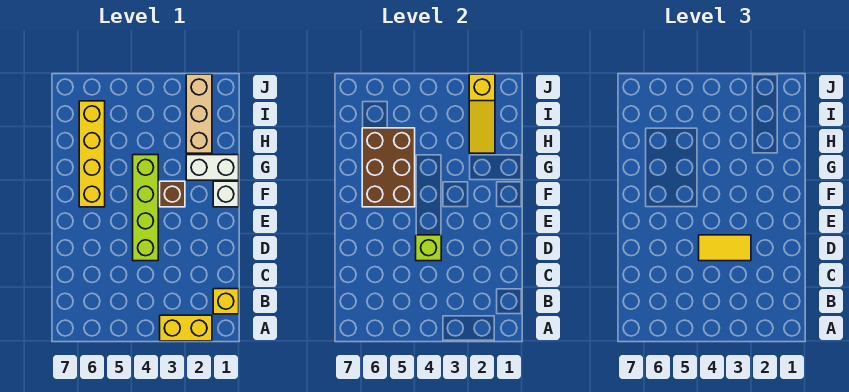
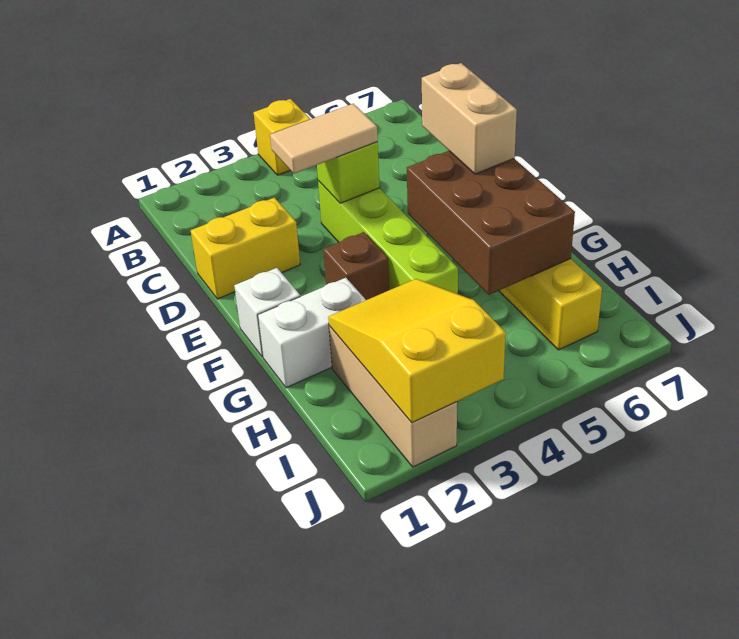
yellow 1x2 brick [160,315,212,341] -> yellow 1x2 brick moved to [191,198,300,299]
yellow 1x1 brick [213,289,239,314] -> yellow 1x1 brick moved to [254,99,310,175]
yellow 1x2 tile [699,235,751,261] -> tan 1x2 tile [270,104,378,174]
none -> tan 1x2 brick [422,63,517,174]
yellow 1x3 slope [469,74,495,153] -> yellow 2x3 slope [328,279,506,423]

